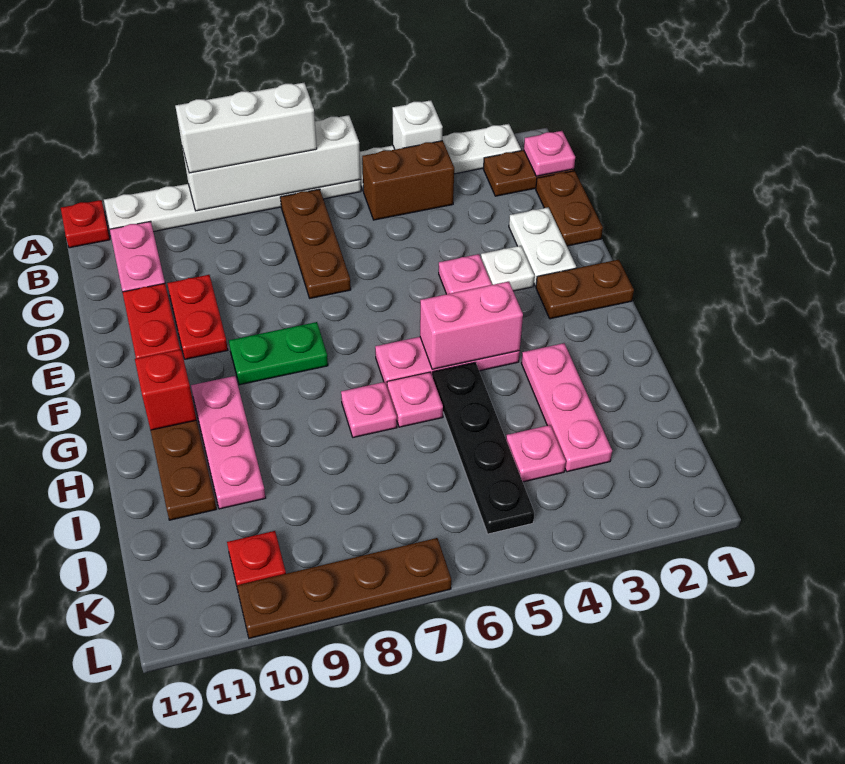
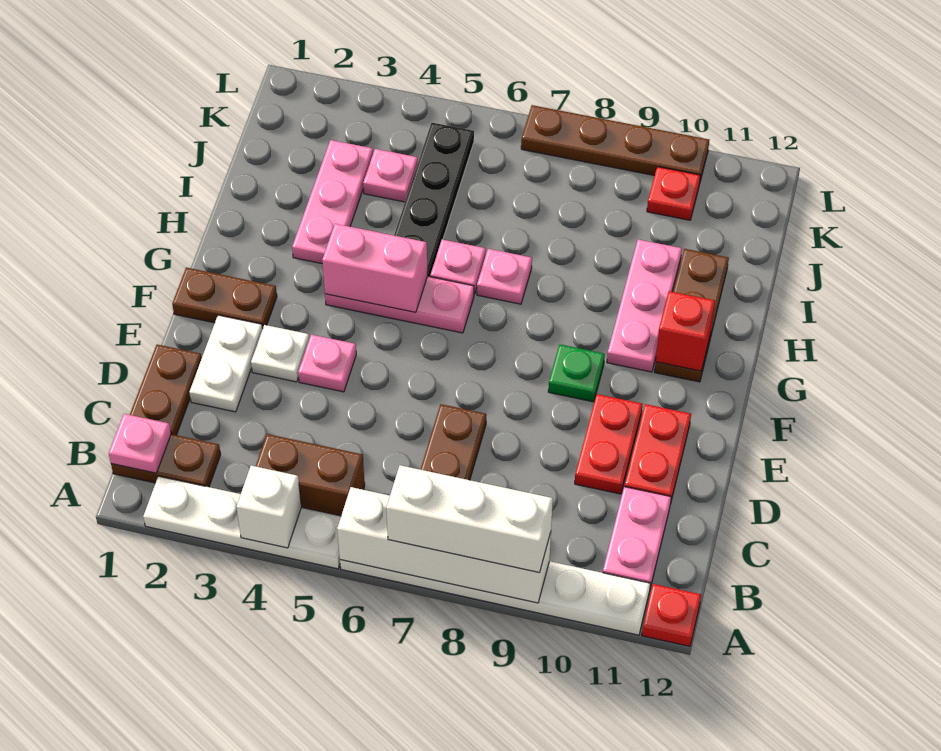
green 1x2 plate [229,322,328,385] -> green 1x1 plate [548,345,605,402]

